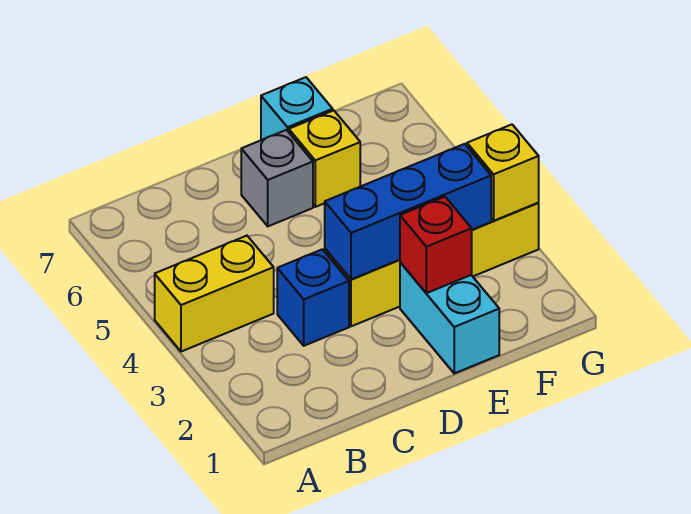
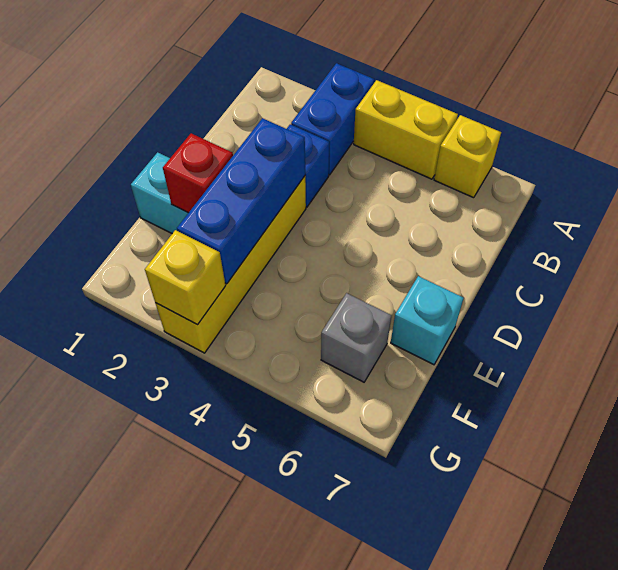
none -> blue 1x2 brick [291,63,374,175]
yellow 1x2 brick [155,236,274,352] -> yellow 1x2 brick turned to [354,80,458,179]
grey 1x1 brick [241,130,313,226] -> grey 1x1 brick moved to [321,293,391,382]
yellow 1x1 brick [289,110,360,207] -> yellow 1x1 brick moved to [434,115,501,198]

